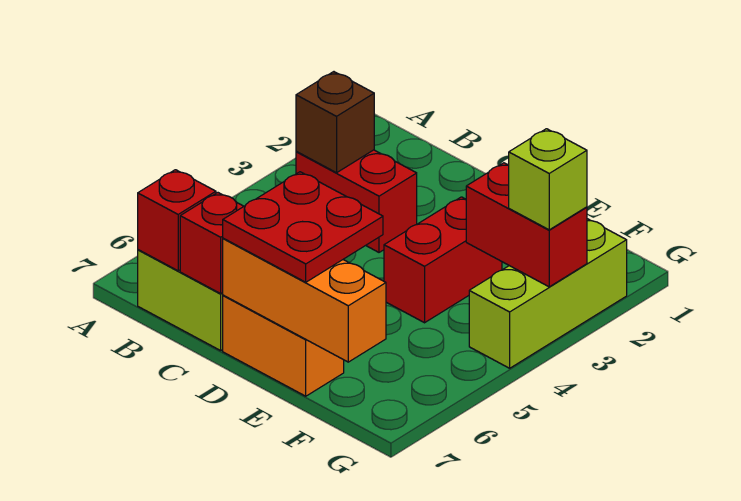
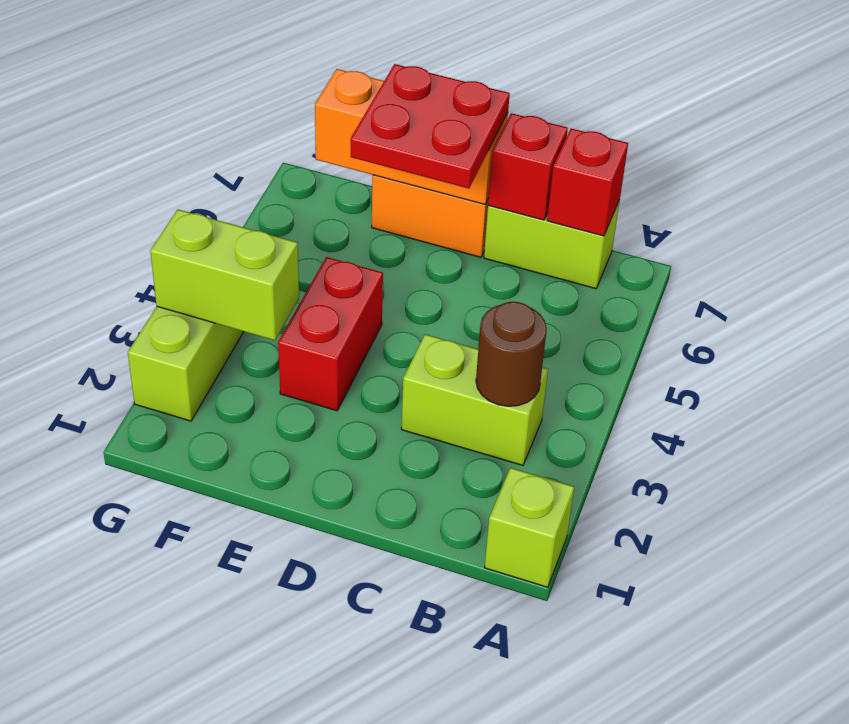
red 1x2 brick [296,150,417,252] -> lime 1x2 brick [401,334,548,465]
brown 1x1 brick [296,72,374,173] -> brown 1x1 round brick [476,302,547,406]
red 1x2 brick [466,163,587,287] -> lime 1x2 brick [150,210,299,340]
lime 1x1 brick [509,129,587,230] -> lime 1x1 brick moved to [484,468,574,587]

